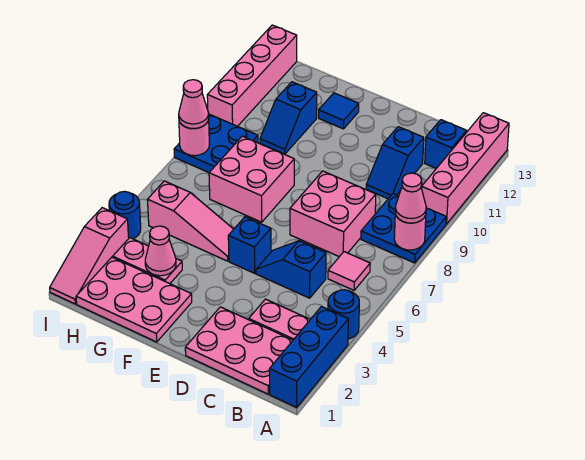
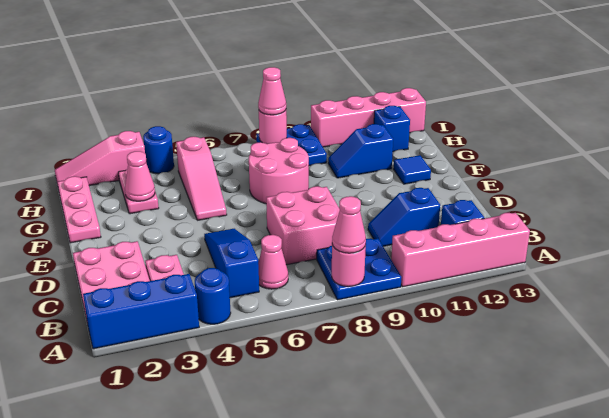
pink 1x1 tile [328,252,370,290] -> pink 1x1 cone [258,235,288,289]
blue 1x2 slope [256,241,326,298] -> blue 1x3 slope [204,229,259,298]
blue 1x1 brick [228,217,271,273] -> blue 1x1 brick moved to [374,106,410,152]
pink 2x3 plate [76,257,192,342] -> pink 1x3 plate [57,176,101,243]
pink 2x2 brick [209,136,294,222] -> pink 2x2 round brick [249,138,309,204]

